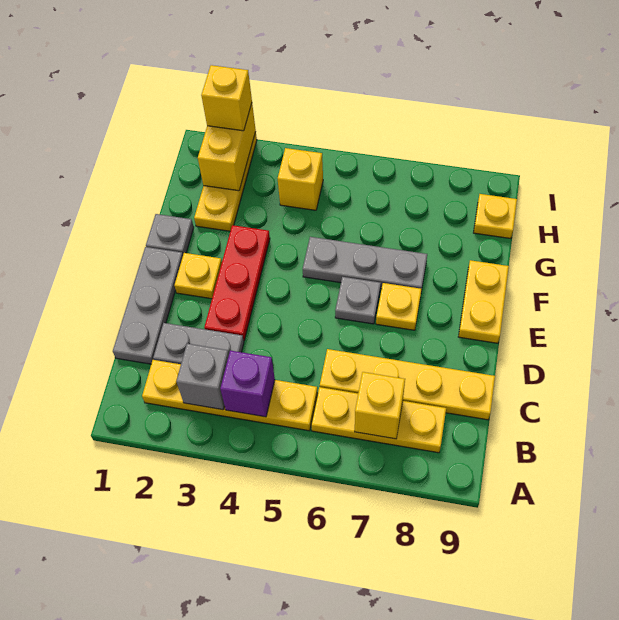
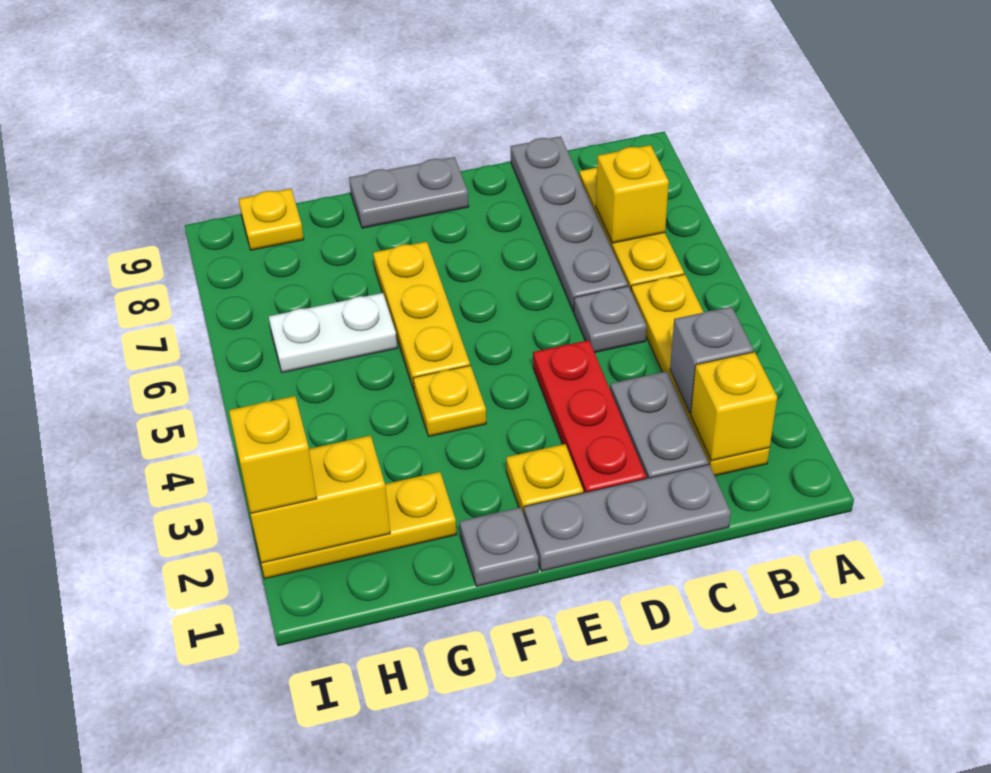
purple 1x1 brick [220,350,275,417] -> none
yellow 1x4 plate [320,349,495,420] -> grey 1x4 plate [511,136,628,311]
red 1x3 plate [204,225,270,340] -> red 1x3 plate turned to [533,340,646,493]
grey 1x1 plate [335,277,381,324] -> grey 1x1 plate moved to [574,286,646,353]
yellow 1x1 plate [376,283,422,330] -> yellow 1x1 plate moved to [413,365,486,437]
yellow 1x2 plate [458,260,509,343] -> grey 1x2 plate [349,157,469,228]
grey 1x3 plate [303,237,427,289] -> yellow 1x3 plate [373,242,470,390]
none -> white 1x2 plate [269,293,397,373]
yellow 1x1 brick [278,148,323,210] -> yellow 1x1 brick moved to [691,352,777,461]

